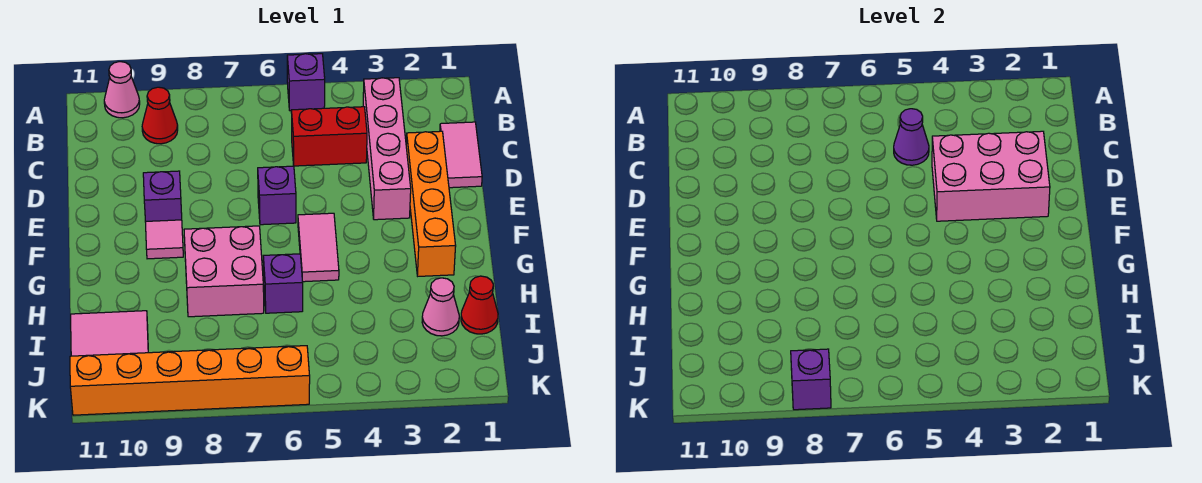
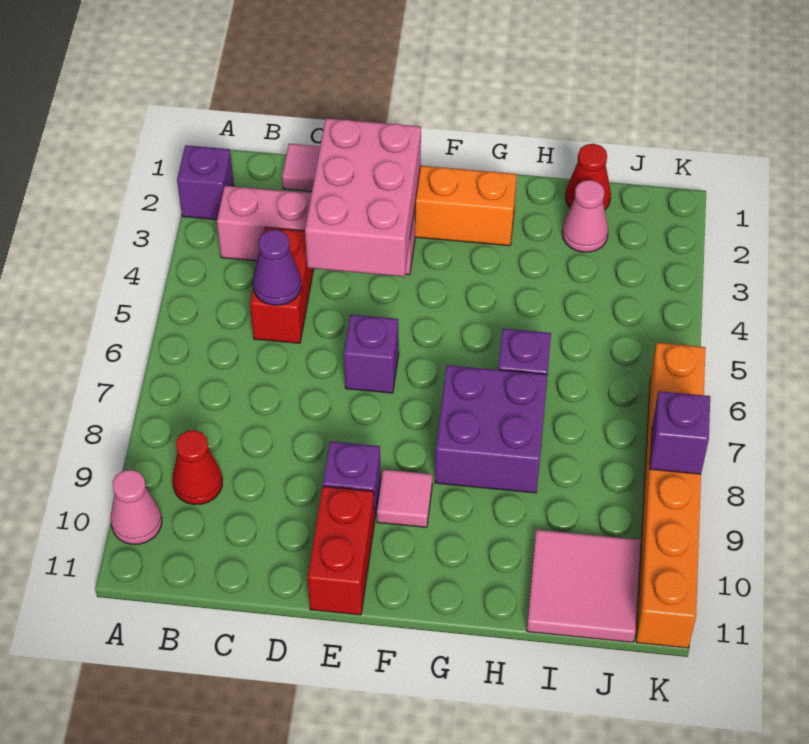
purple 1x1 brick [287,54,325,111] -> purple 1x1 brick moved to [177,145,234,220]
none -> red 1x2 brick [308,486,374,615]
pink 1x2 tile [298,213,339,282] -> none
pink 2x2 brick [184,226,264,317] -> purple 2x2 brick [435,365,547,493]

